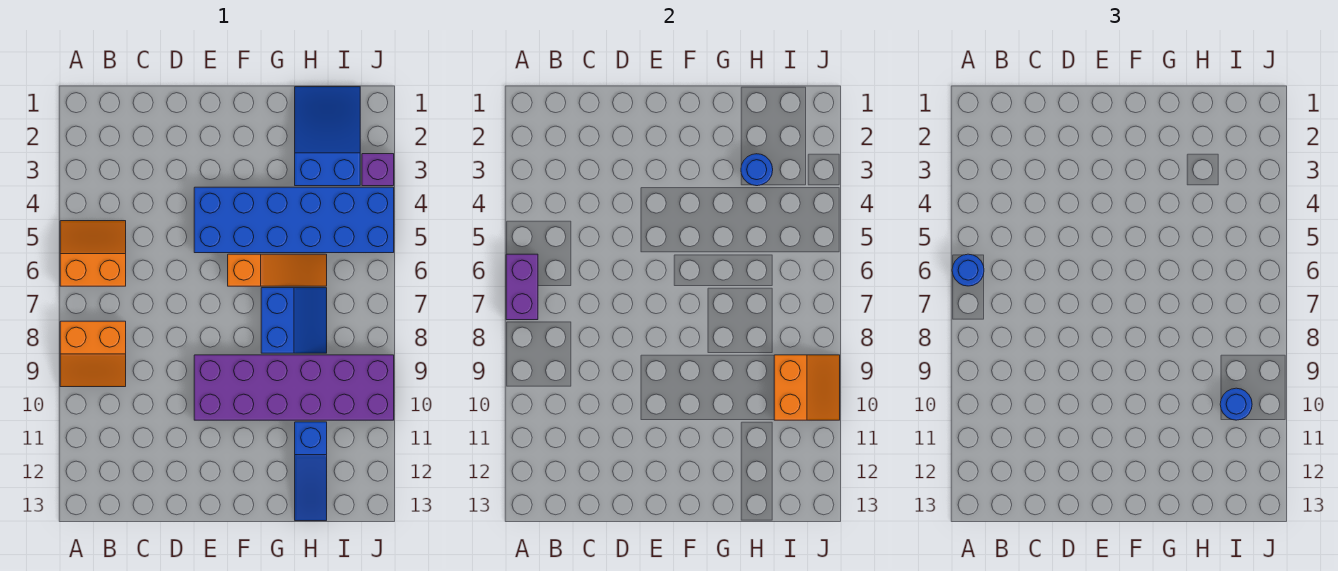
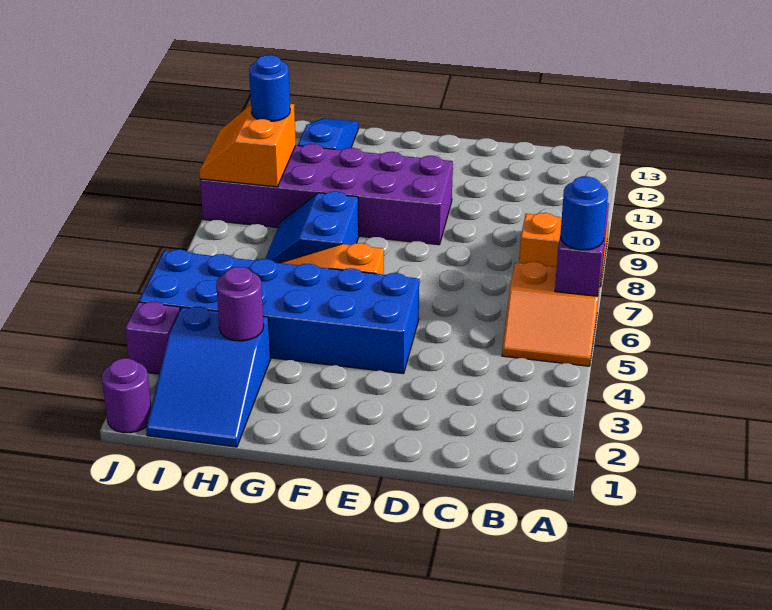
blue 1x1 round brick [741,154,773,186] -> purple 1x1 round brick [216,267,264,341]
none -> purple 1x1 round brick [102,358,151,433]

